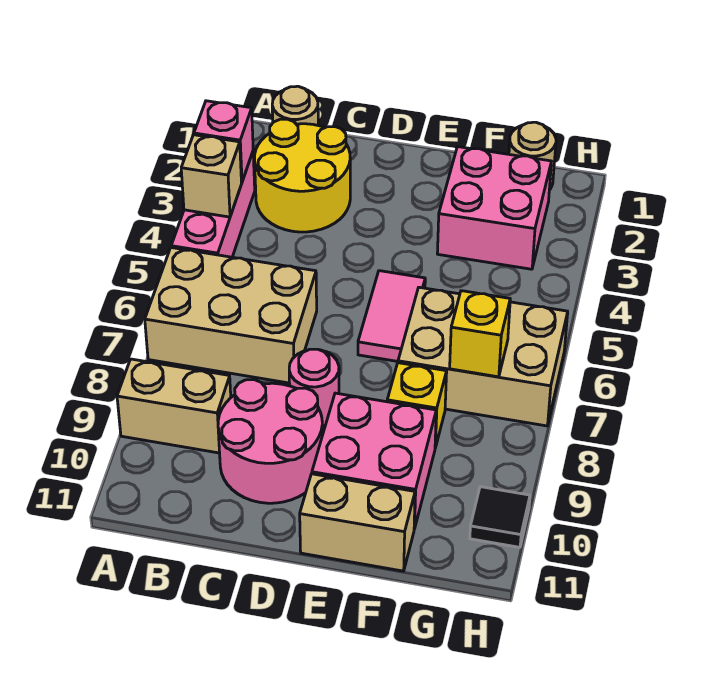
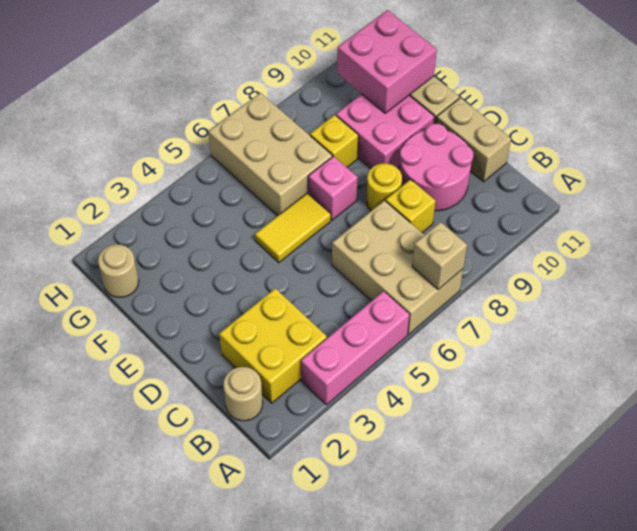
pink 1x1 brick [194,101,253,182] -> pink 1x1 brick moved to [308,156,358,220]
tan 1x1 brick [181,135,241,217] -> tan 1x1 brick moved to [412,222,467,289]
tan 1x2 brick [117,359,231,453] -> tan 1x2 brick moved to [436,98,511,182]
yellow 2x2 round brick [255,119,350,232] -> yellow 2x2 brick [219,288,327,403]
pink 1x1 round brick [289,349,339,426] -> yellow 1x1 round brick [366,163,402,211]
pink 1x2 tile [358,271,425,361] -> yellow 1x2 tile [255,193,331,263]
pink 2x2 brick [437,147,551,269] -> pink 2x2 brick moved to [337,10,437,113]
yellow 1x1 brick [450,291,510,377] -> yellow 1x1 brick moved to [386,179,436,232]
black 1x1 tile [470,487,530,547] -> none

